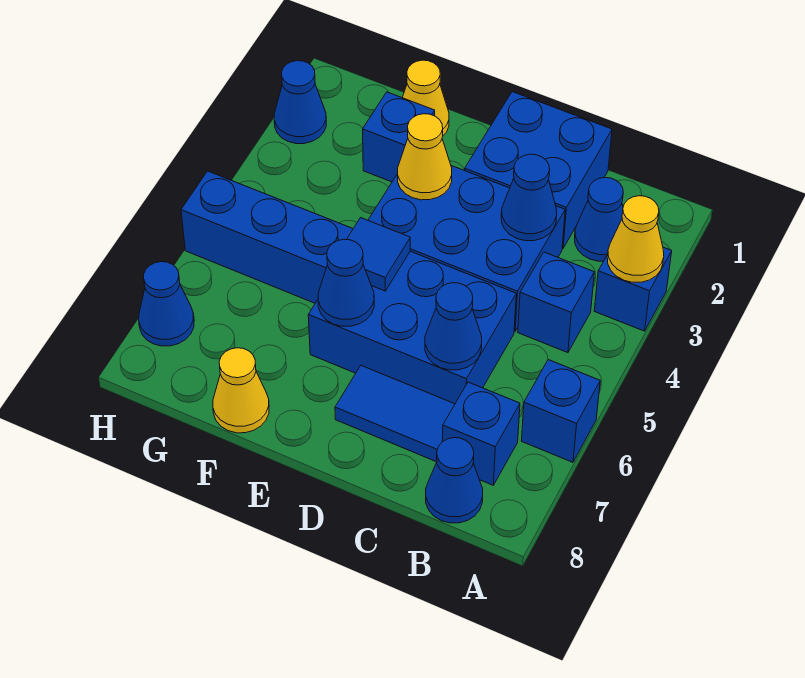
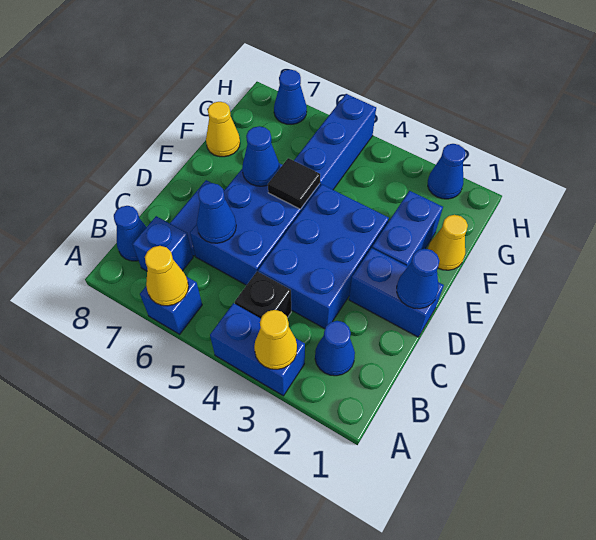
blue 1x1 brick [594,247,672,331] -> blue 1x2 brick [210,303,305,396]
blue 1x1 brick [518,252,594,353] -> black 1x1 brick [235,271,291,318]
blue 2x2 brick [465,92,612,249] -> blue 1x2 brick [349,248,444,337]
blue 1x1 cone [501,154,557,241] -> blue 1x1 cone moved to [397,249,440,309]
yellow 1x1 cone [398,114,452,200] -> yellow 1x1 cone moved to [145,246,188,306]
blue 1x1 tile [346,218,410,291] -> black 1x1 tile [268,158,320,209]
blue 1x1 brick [363,92,435,182] -> blue 1x2 brick [372,191,443,266]

